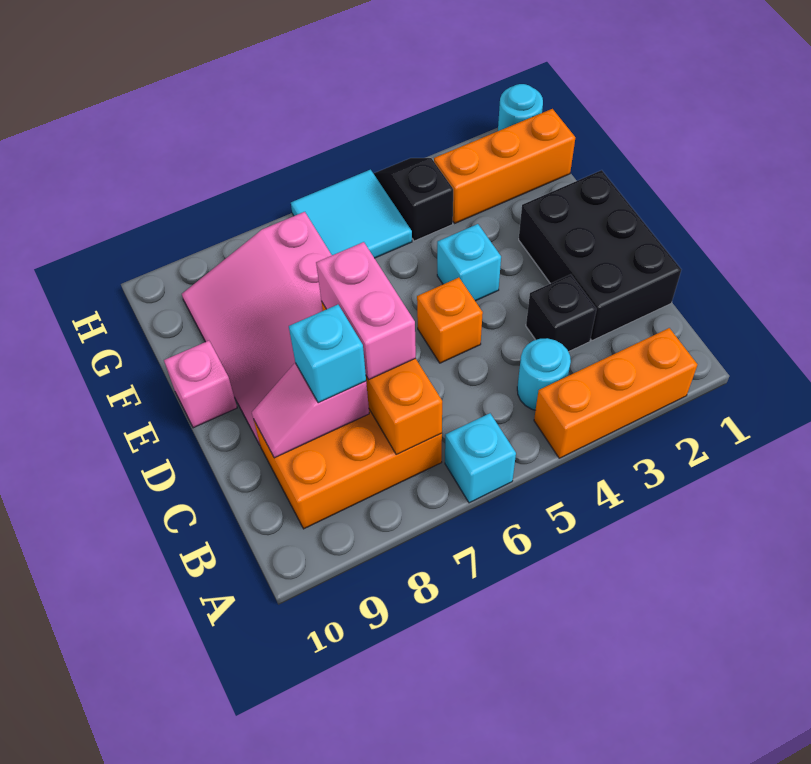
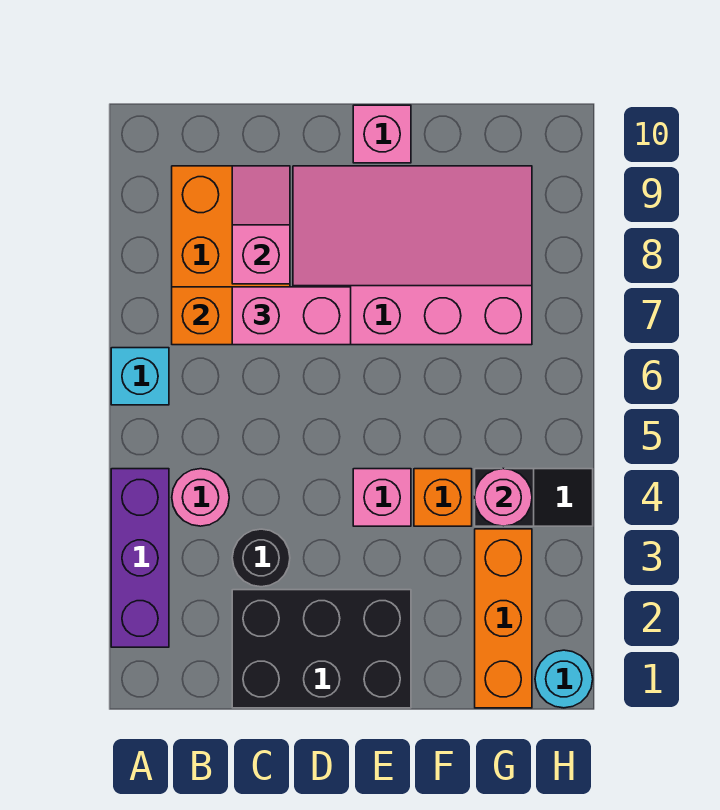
orange 1x3 brick [534,328,697,458] -> purple 1x3 brick [111,469,169,647]
cyan 1x1 round brick [517,338,571,410] -> pink 1x1 round brick [172,469,229,526]
black 1x1 brick [526,274,596,352] -> black 1x1 round brick [232,529,290,587]
cyan 1x1 brick [289,305,366,403] -> none
orange 1x1 brick [417,278,483,363] -> orange 1x1 brick moved to [414,469,472,526]
cyan 1x1 brick [437,224,501,301] -> pink 1x1 brick [353,469,411,526]
none -> pink 1x1 round brick [475,469,532,526]
cyan 2x2 tile [291,170,412,258] -> none

